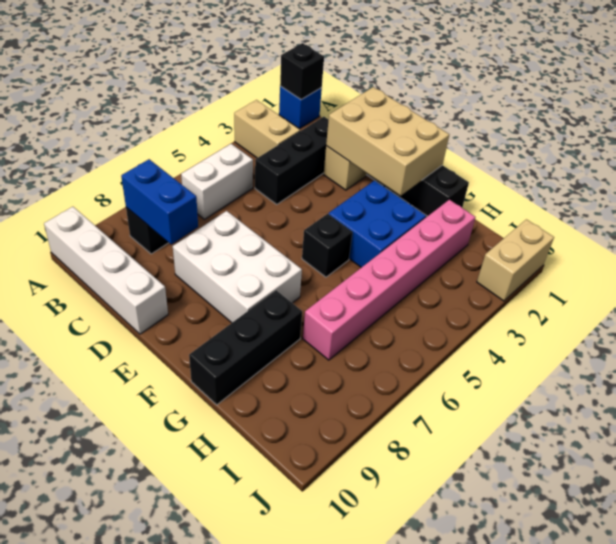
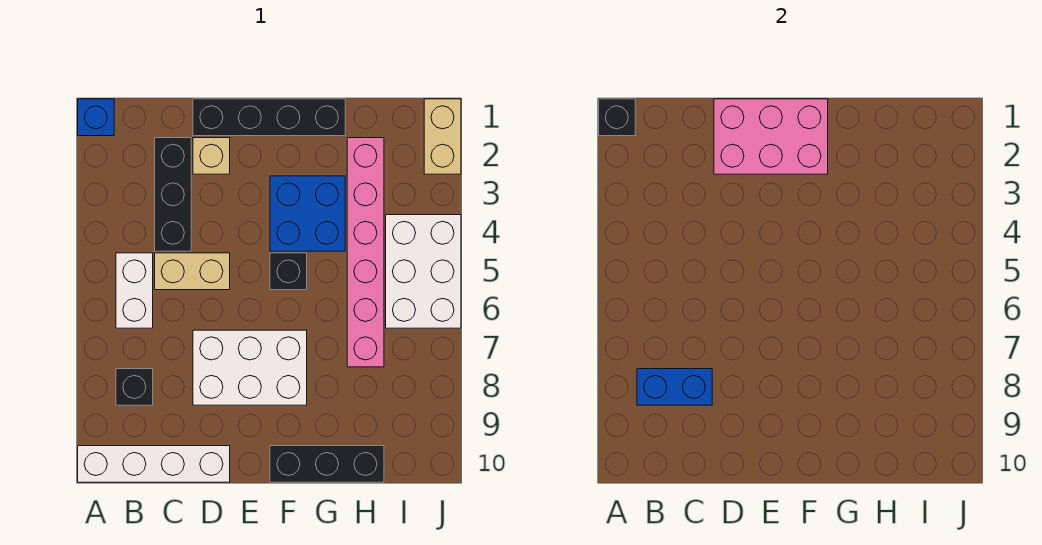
tan 1x2 brick [234,100,300,158] -> tan 1x2 brick moved to [155,253,230,290]
tan 2x3 brick [326,87,449,196] -> pink 2x3 brick [714,99,828,174]
black 1x3 brick [189,290,302,405] -> black 1x3 brick turned to [270,446,384,482]
none -> white 2x3 brick [386,215,461,328]

